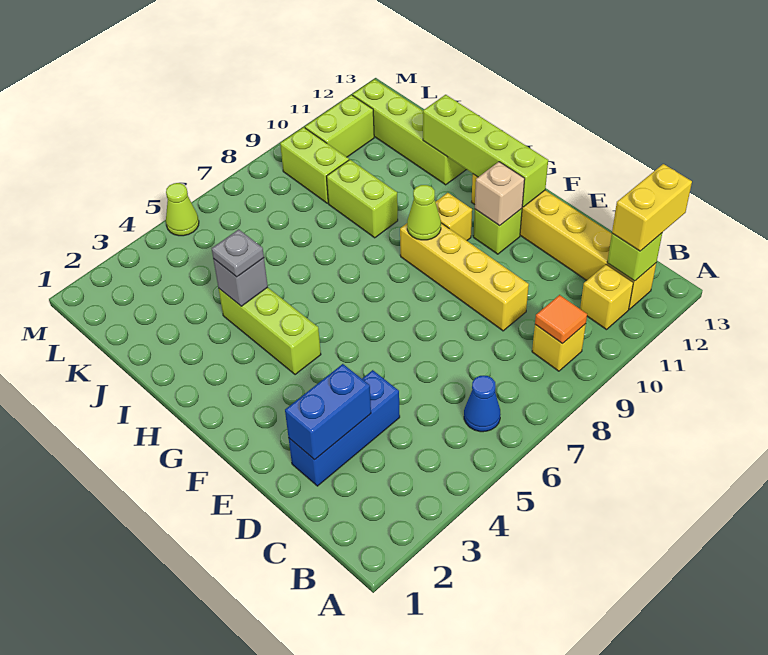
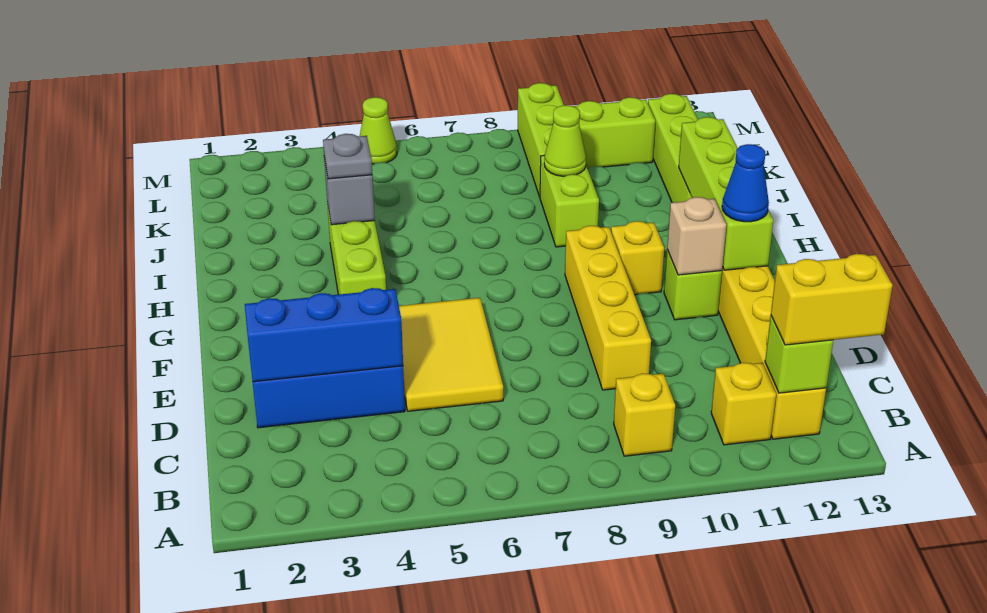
blue 1x1 cone [464,376,500,432] -> blue 1x1 cone moved to [722,144,769,222]
orange 1x1 tile [535,295,587,344] -> none
blue 1x2 brick [285,364,371,460] -> blue 1x3 brick [245,288,403,382]
none -> yellow 2x3 tile [399,298,503,411]
lime 1x1 cone [407,185,441,240] -> lime 1x1 cone moved to [544,105,586,176]
lime 1x2 brick [280,127,349,203] -> lime 1x3 brick [518,83,564,197]

